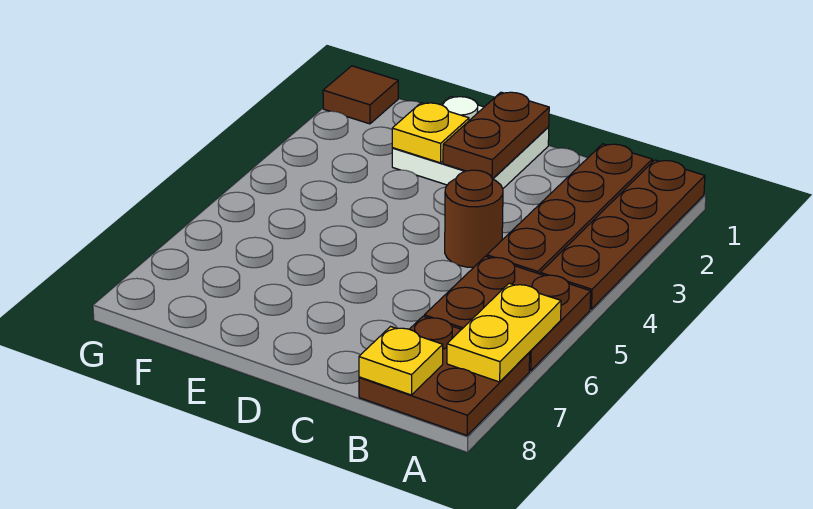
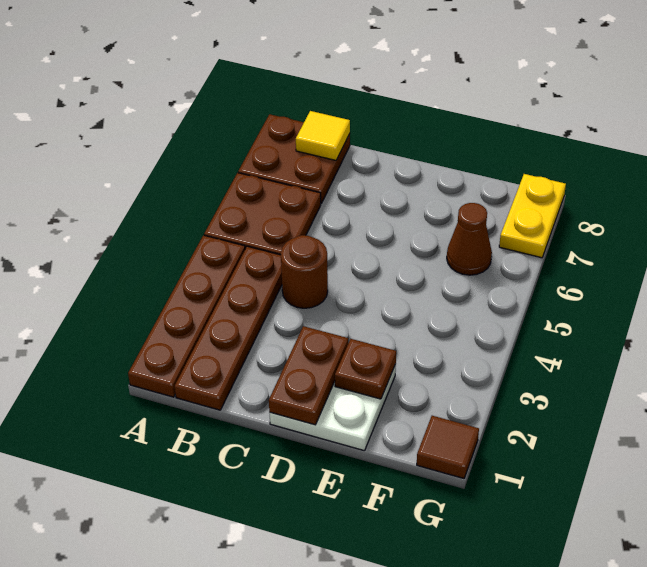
yellow 1x2 plate [447,283,561,382] -> yellow 1x2 plate moved to [499,174,566,258]
yellow 1x1 plate [359,327,443,395] -> yellow 1x1 tile [296,111,350,160]
yellow 1x1 plate [392,103,469,163] -> brown 1x1 plate [335,339,396,399]
none -> brown 1x1 cone [447,203,492,275]

